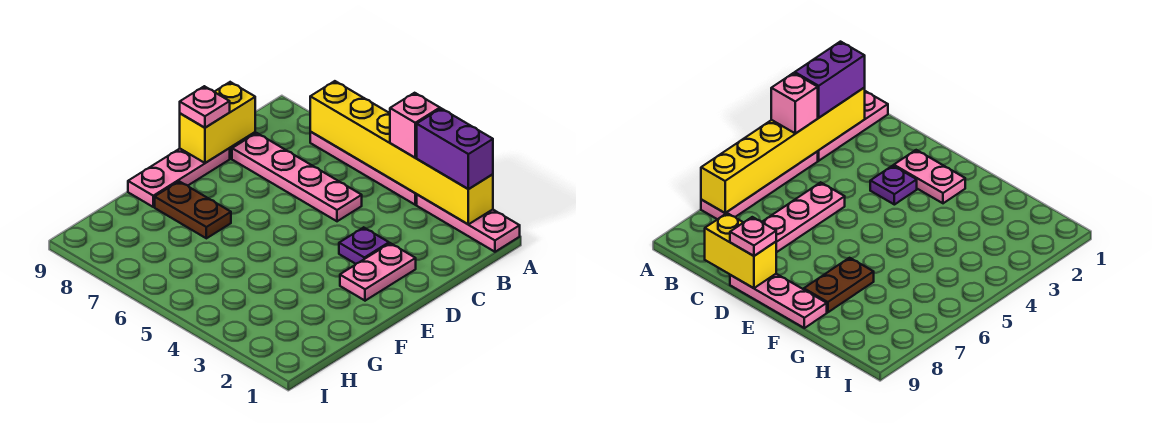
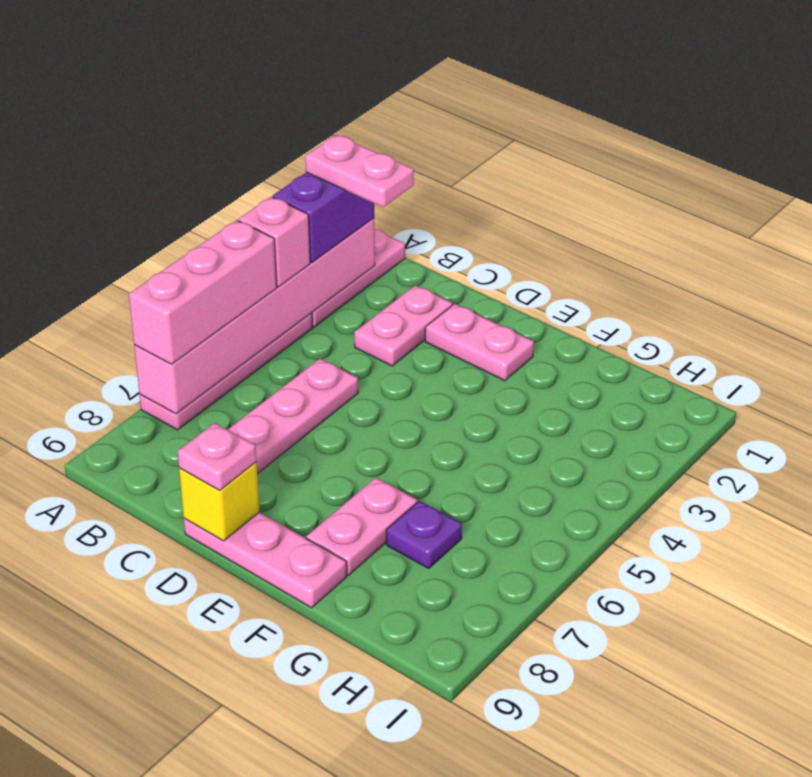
yellow 1x6 brick [310,81,493,224] -> pink 1x6 brick [134,218,375,414]
none -> pink 1x2 plate [305,135,414,207]
none -> pink 1x3 brick [129,220,277,364]
none -> pink 1x2 plate [354,285,453,366]
yellow 1x2 brick [180,82,255,163] -> yellow 1x1 brick [179,462,260,541]
purple 1x1 plate [339,227,389,264] -> purple 1x1 plate moved to [386,501,462,568]
brown 1x2 plate [155,181,231,238] -> pink 1x2 plate [306,478,417,575]

